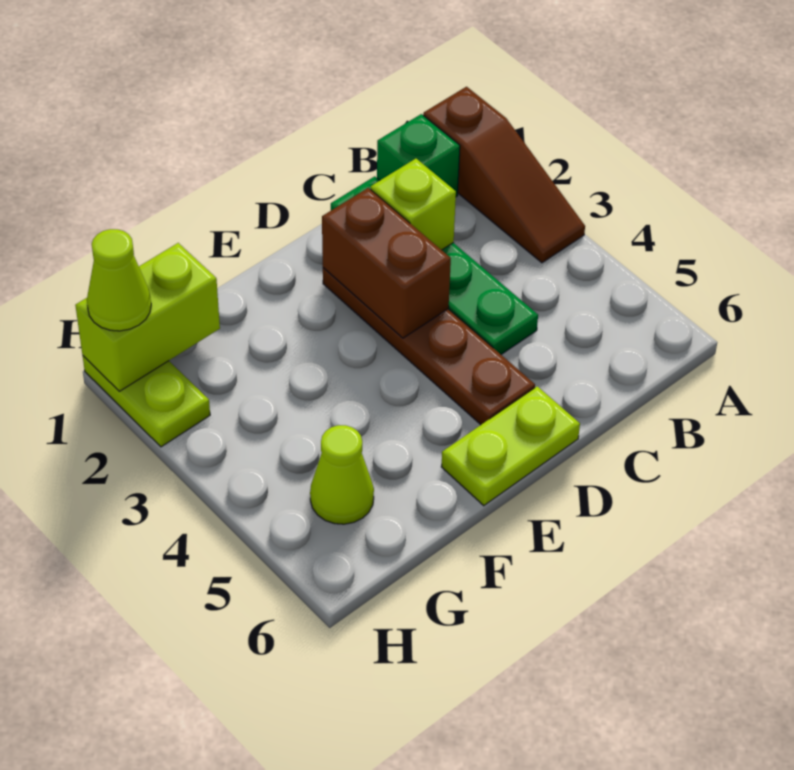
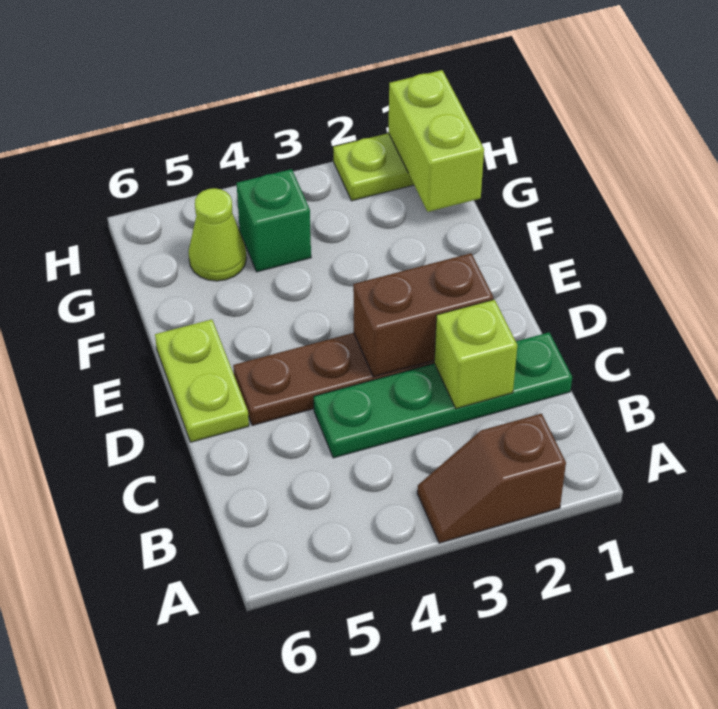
brown 1x3 slope [423,87,585,263] -> brown 1x2 slope [417,414,566,543]
green 1x1 brick [377,114,460,197] -> green 1x1 brick moved to [237,169,311,272]
lime 1x1 cone [87,229,151,331] -> none

